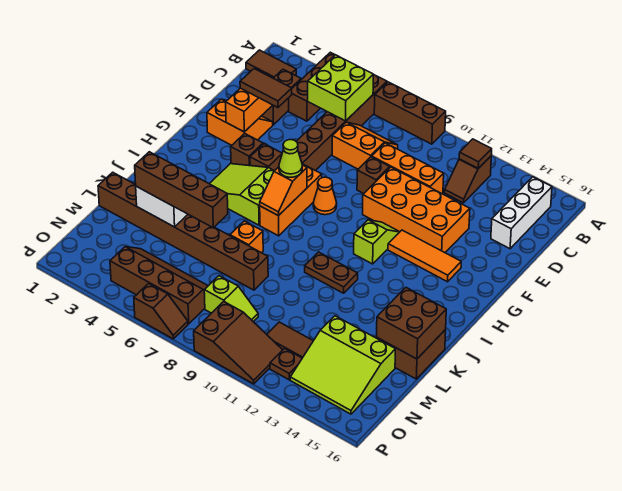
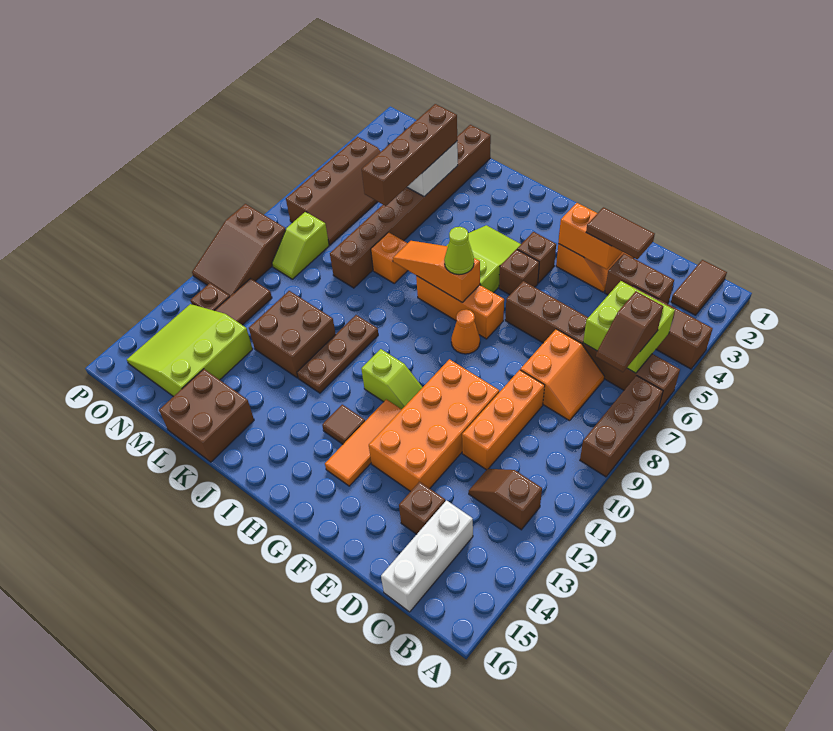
brown 1x1 tile [459,139,492,168] -> brown 1x1 tile moved to [322,405,365,444]
white 1x3 brick [491,177,552,249] -> white 1x3 brick turned to [381,500,473,612]
brown 1x2 tile [240,69,292,108] -> brown 1x2 tile turned to [586,207,655,259]
brown 1x1 brick [357,157,390,194] -> brown 1x1 brick moved to [399,482,445,534]
orange 1x2 slope [260,165,307,216] -> orange 1x3 slope [393,241,480,303]
brown 1x2 plate [305,252,358,293] -> brown 1x3 plate [297,315,378,393]
brown 2x2 brick [377,288,446,359] -> brown 2x2 brick moved to [249,291,336,378]
brown 1x2 slope [134,283,188,339] -> brown 1x2 slope moved to [596,291,663,372]

